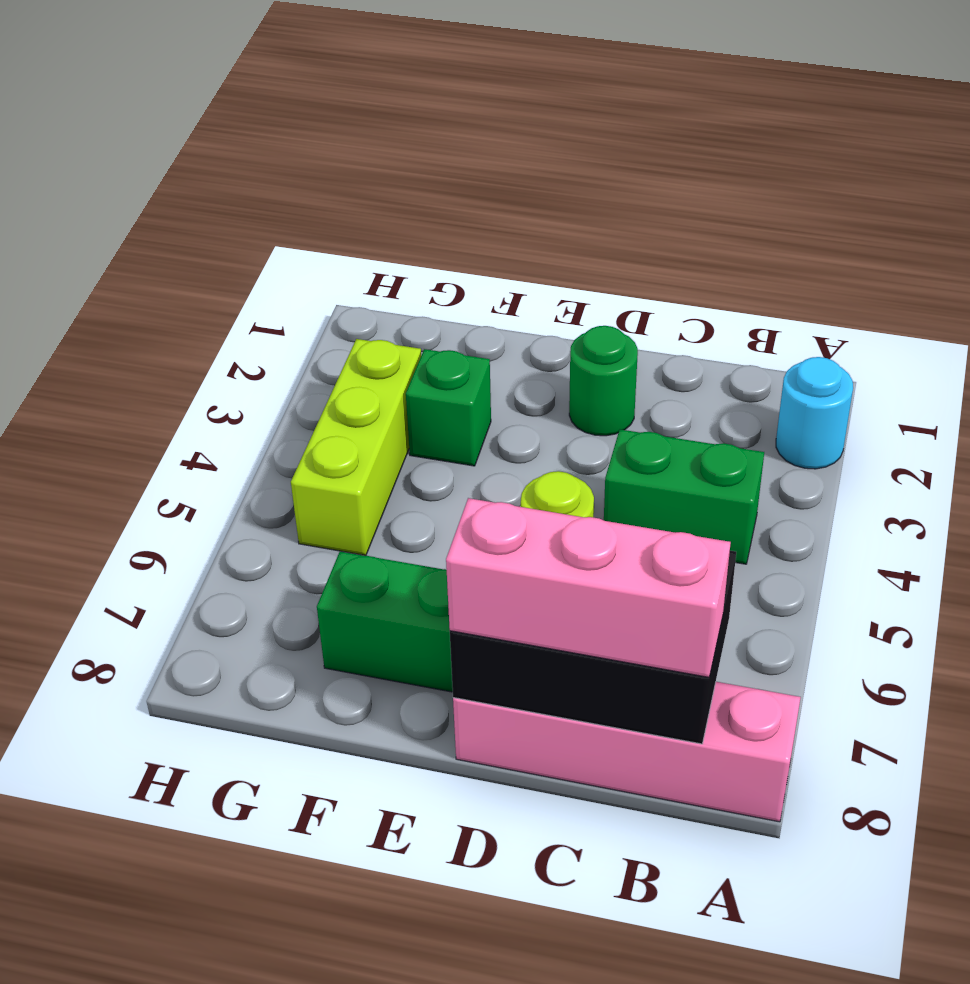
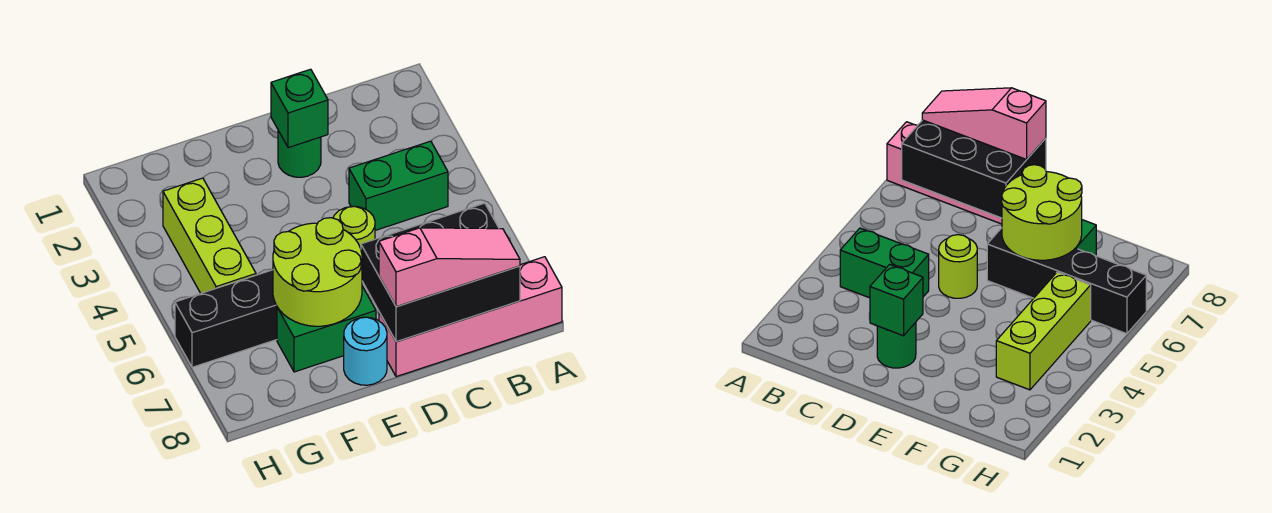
cyan 1x1 round brick [776,357,853,469] -> cyan 1x1 round brick moved to [344,317,387,385]
pink 1x3 brick [446,498,731,677] -> pink 1x3 slope [379,228,520,307]
none -> black 1x4 brick [175,270,277,367]
none -> lime 2x2 round brick [273,218,362,326]
green 1x1 brick [406,349,491,466] -> green 1x1 brick moved to [271,69,328,148]

